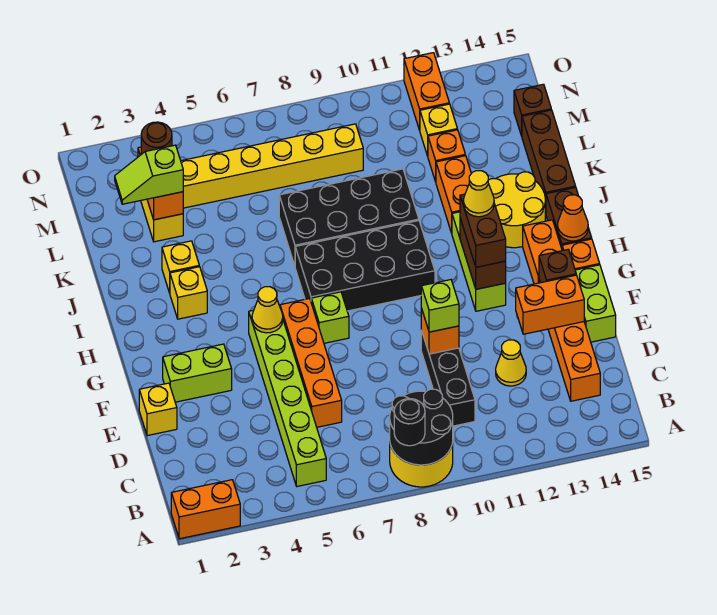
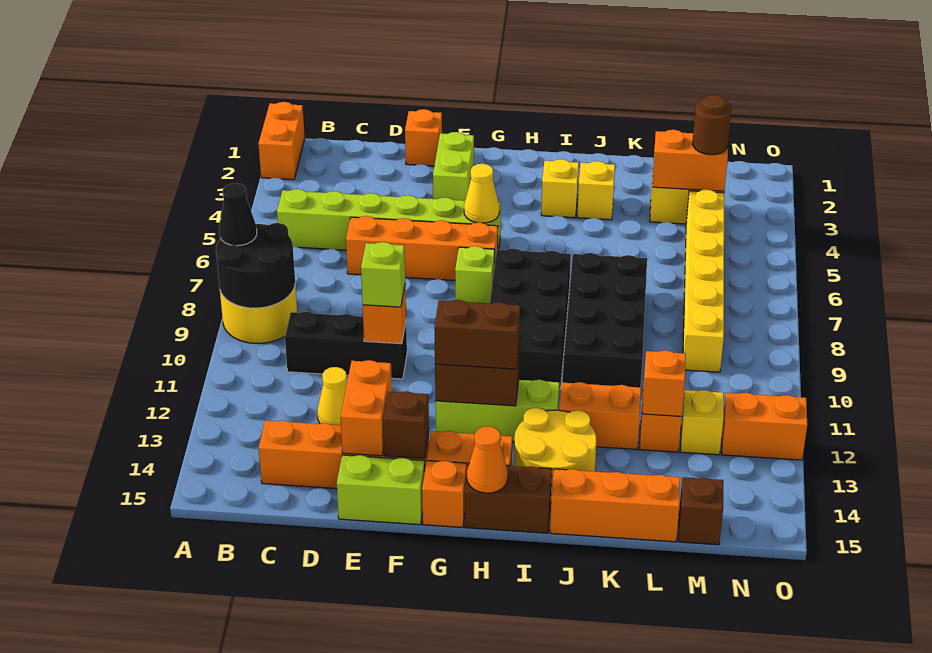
black 1x1 round brick [394,399,425,446] -> black 1x1 cone [219,183,257,246]
yellow 1x1 brick [139,383,177,436] -> orange 1x1 brick [405,109,442,166]
yellow 1x1 cone [463,171,494,217] -> none
brown 1x3 brick [522,110,576,214] -> orange 1x3 brick [550,469,680,542]
lime 1x2 slope [115,145,183,204] -> none
none -> orange 1x1 brick [642,350,686,416]

